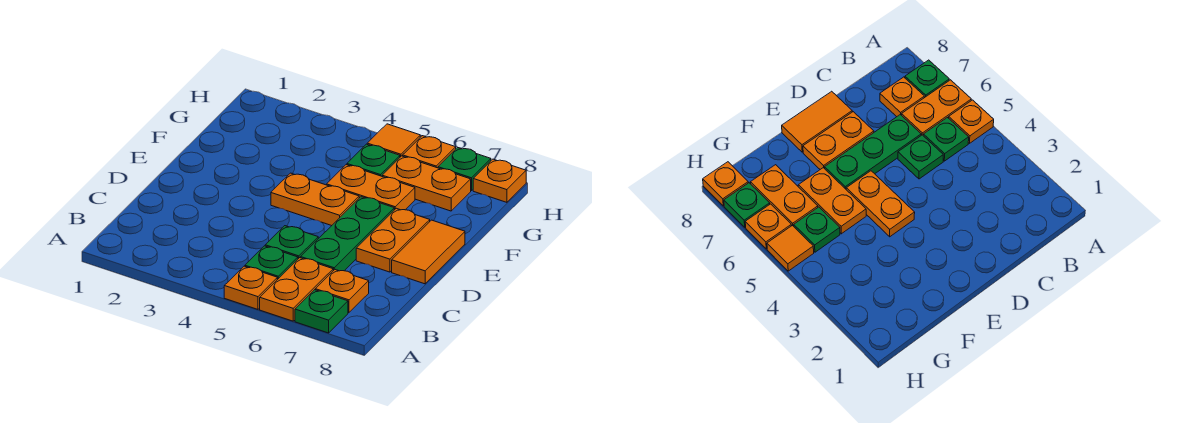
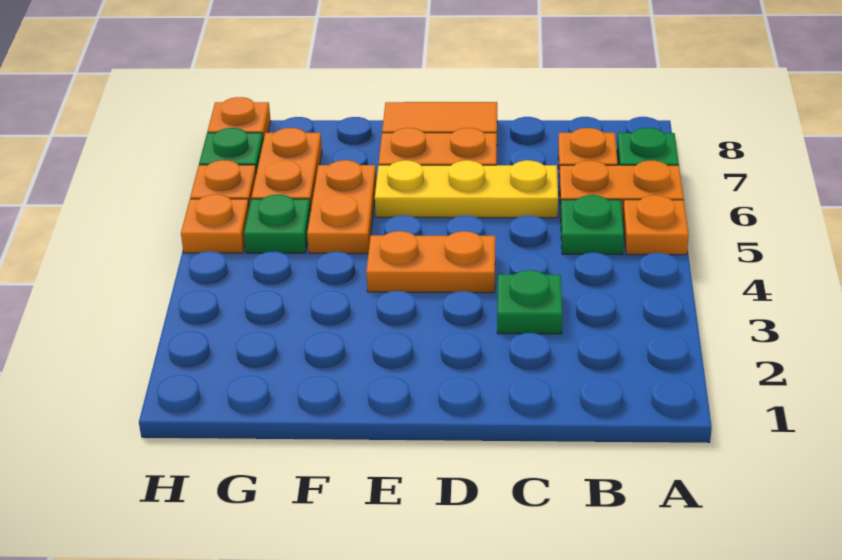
green 1x1 plate [265,226,318,259] -> green 1x1 plate moved to [497,270,562,334]
green 1x3 plate [301,197,394,271] -> yellow 1x3 plate [375,160,558,218]
orange 1x2 plate [271,173,359,226] -> orange 1x2 plate turned to [366,231,495,293]
orange 1x1 tile [367,124,420,157] -> orange 1x1 plate [181,194,249,253]

